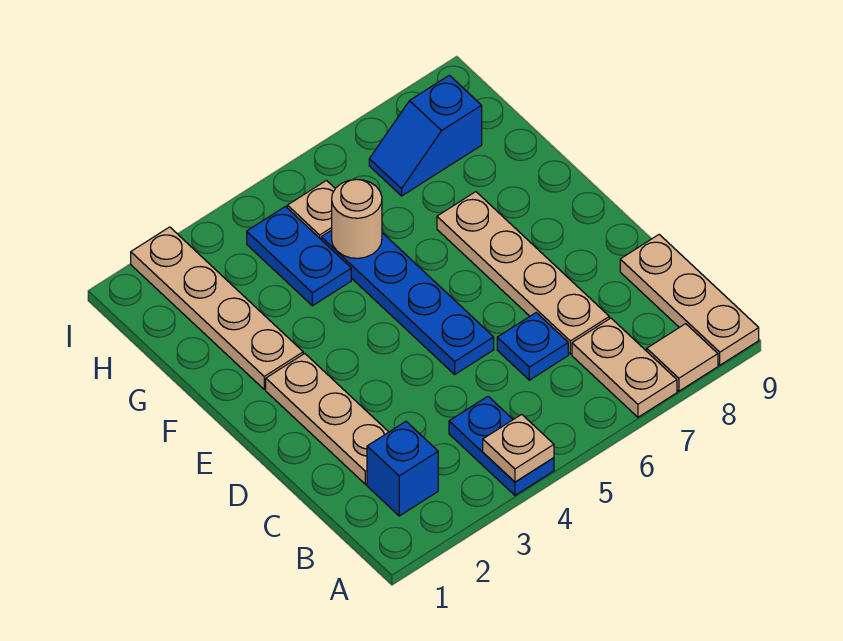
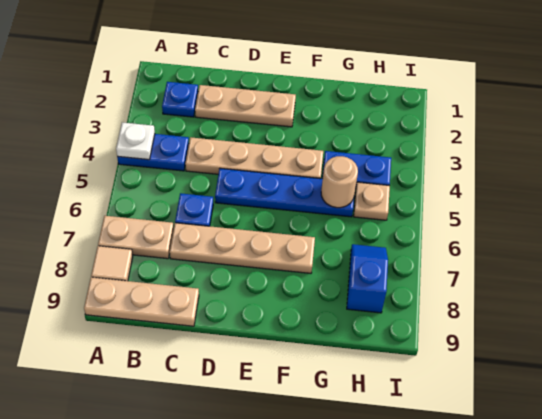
tan 1x1 plate [483,414,554,482] -> white 1x1 plate [116,122,155,160]
blue 1x1 brick [367,422,438,516] -> blue 1x1 plate [162,82,198,117]
tan 1x4 plate [131,227,303,389] -> tan 1x4 plate moved to [185,137,323,179]

